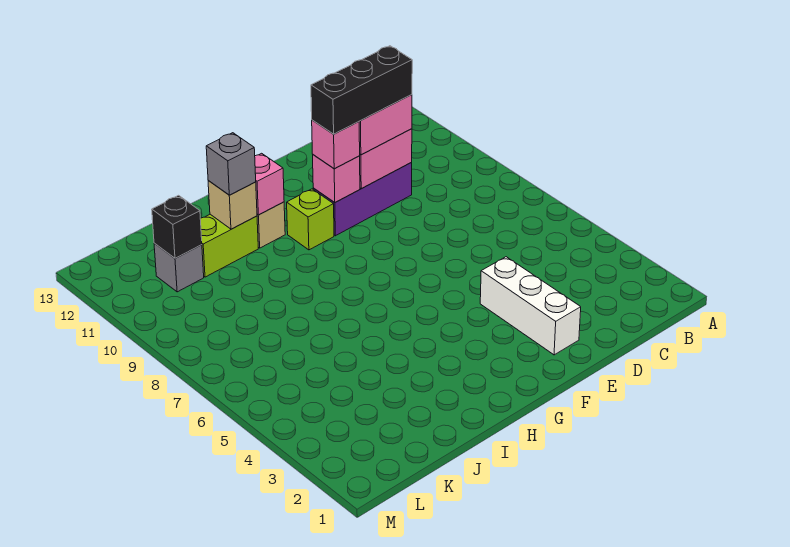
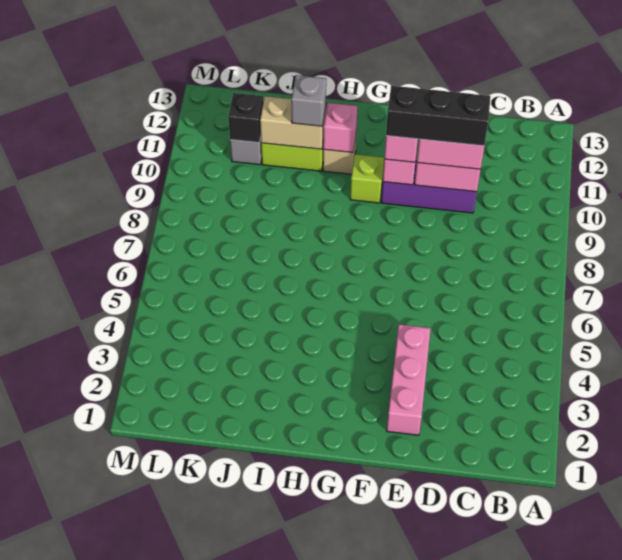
white 1x3 brick [480,257,581,355] -> pink 1x3 brick [387,324,431,435]
tan 1x1 brick [208,181,257,229] -> tan 1x2 brick [260,96,326,149]

